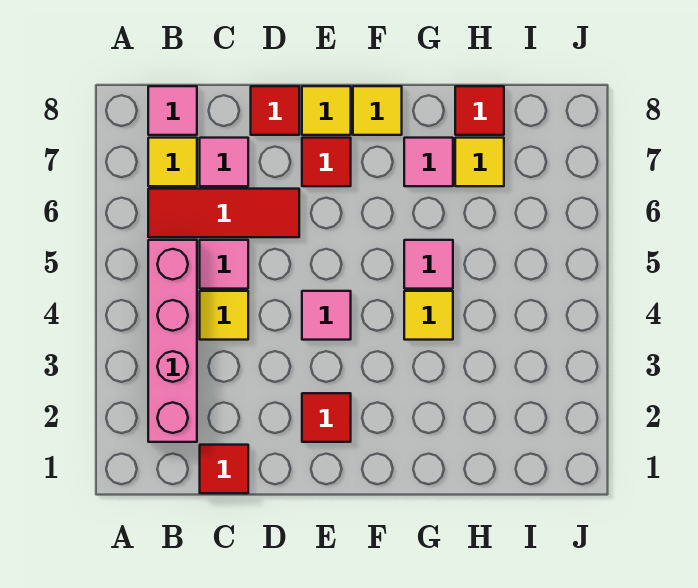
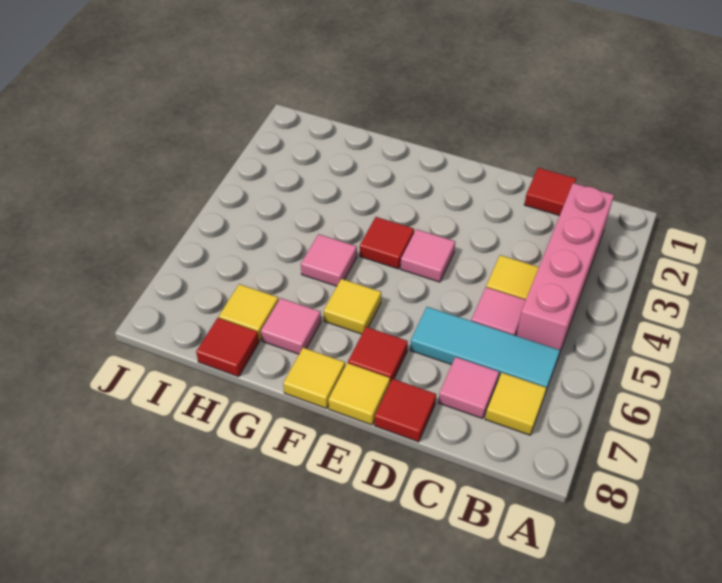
red 1x3 tile [148,189,299,237] -> cyan 1x3 tile [410,307,560,393]
pink 1x1 tile [148,86,197,135] -> none
red 1x1 tile [302,393,351,442] -> red 1x1 tile moved to [360,217,414,269]
yellow 1x1 tile [404,291,453,340] -> yellow 1x1 tile moved to [324,279,381,334]

